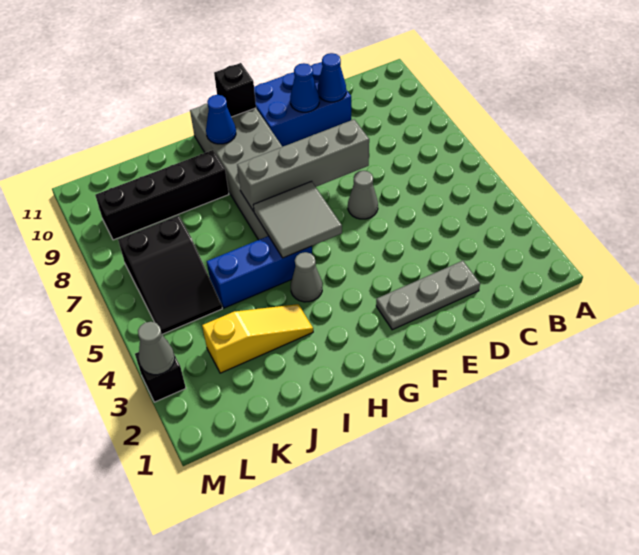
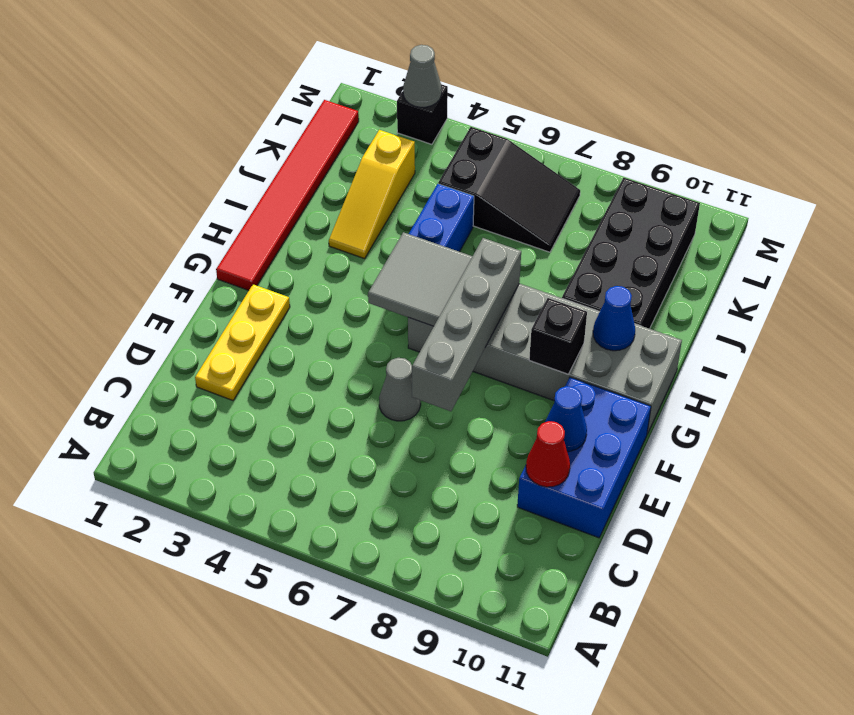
grey 1x3 plate [376,261,480,330] -> yellow 1x3 plate [195,284,290,401]
blue 1x1 cone [318,53,346,102] -> red 1x1 cone [526,421,570,487]
none -> red 1x6 tile [216,100,359,290]
black 1x1 brick [214,63,256,117] -> black 1x1 brick moved to [529,298,587,374]
grey 1x1 cone [291,252,322,302] -> none
black 1x4 brick [95,150,229,240] -> black 2x4 brick [562,178,700,329]
black 2x3 slope [118,216,222,334] -> black 2x3 slope turned to [438,127,580,252]

